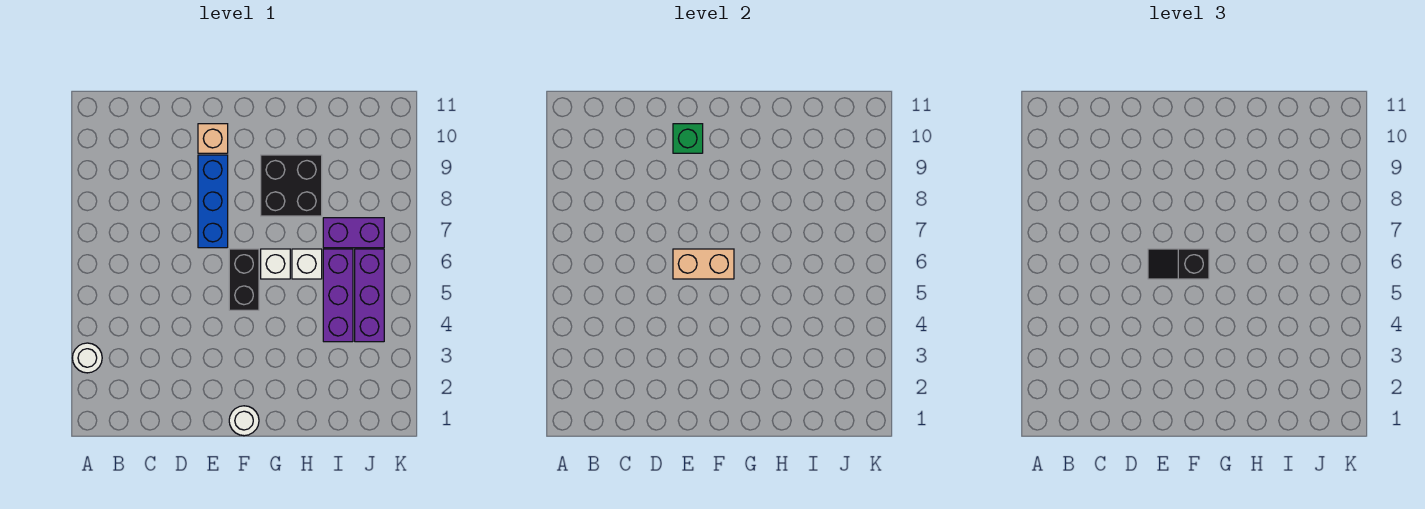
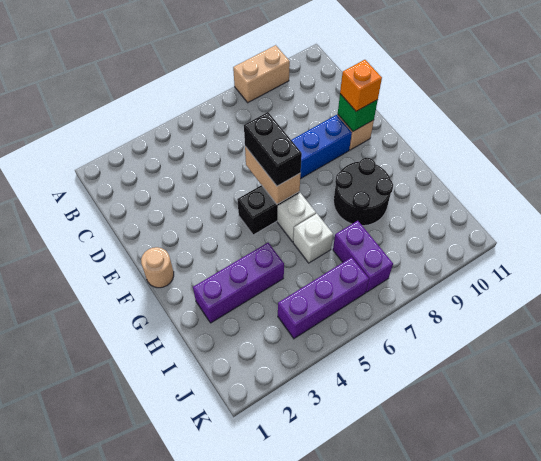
white 1x1 round brick [73,343,102,373] -> none
none -> tan 1x2 brick [233,45,290,103]
black 1x2 slope [1148,249,1209,279] -> black 1x2 brick [244,112,302,186]
none -> orange 1x1 brick [340,60,382,111]
white 1x1 round brick [229,406,259,436] -> tan 1x1 round brick [141,247,174,288]
black 2x2 brick [261,155,322,216] -> black 2x2 round brick [334,158,393,226]
purple 1x3 brick [323,249,353,342] -> purple 1x3 brick moved to [193,243,284,323]

